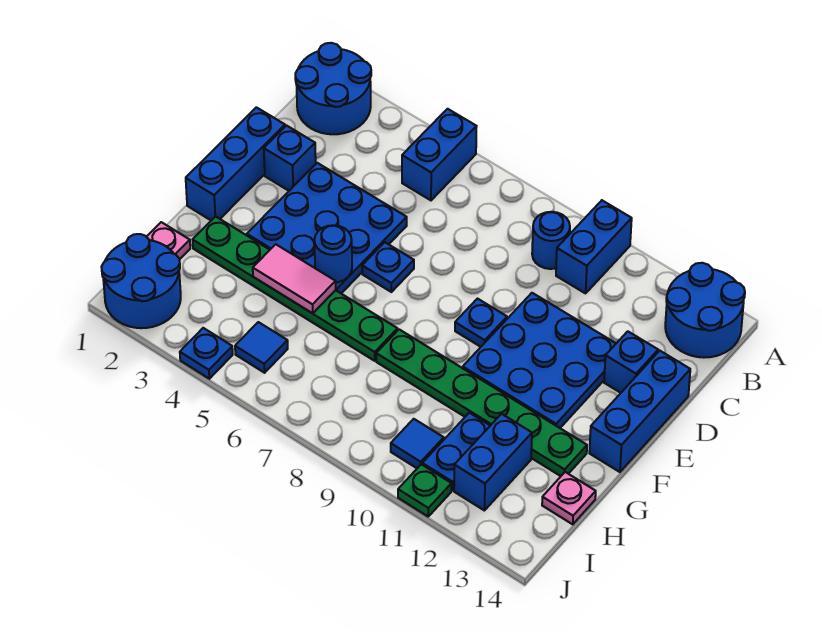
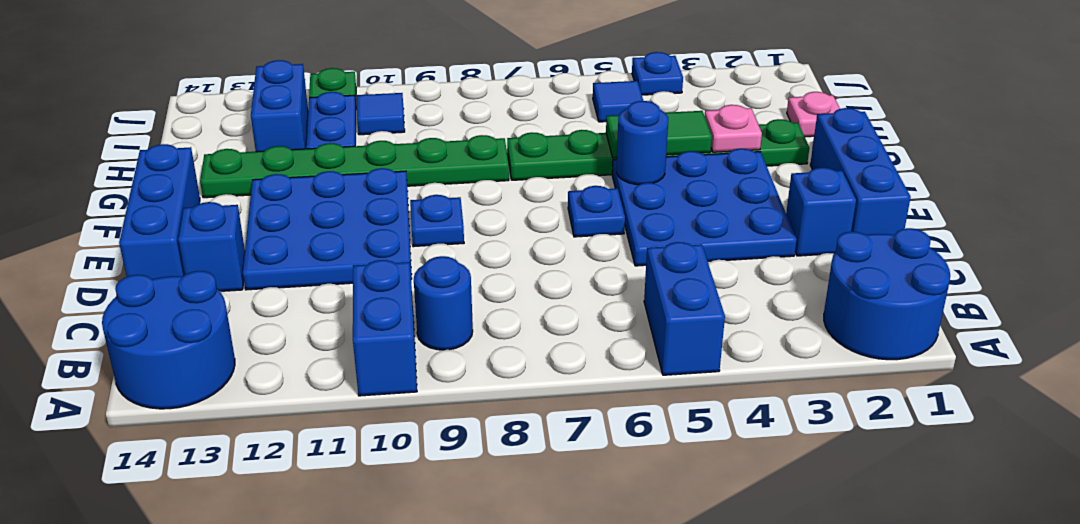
pink 1x2 tile [253,244,336,313] -> green 1x2 tile [606,111,712,158]
pink 1x1 plate [542,472,596,524] -> pink 1x1 plate moved to [705,105,762,152]
blue 2x2 round brick [101,234,181,328] -> none

